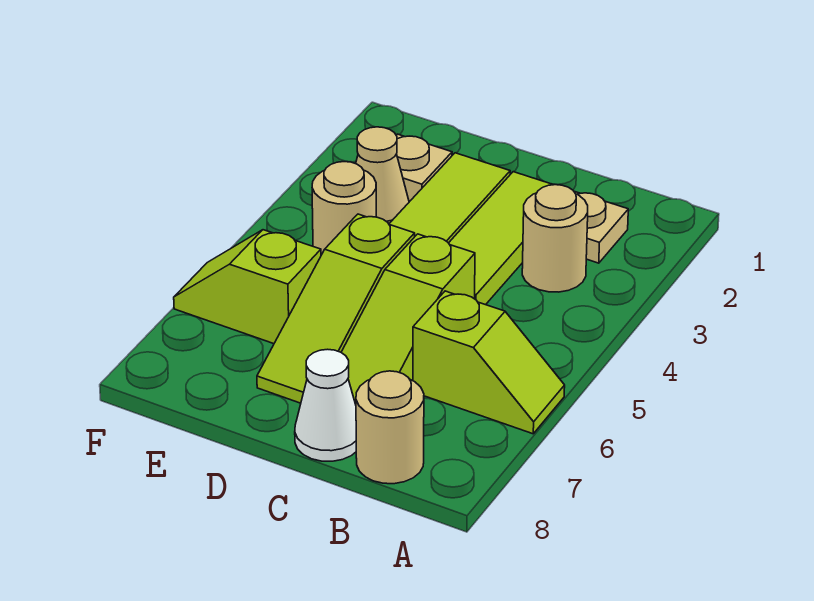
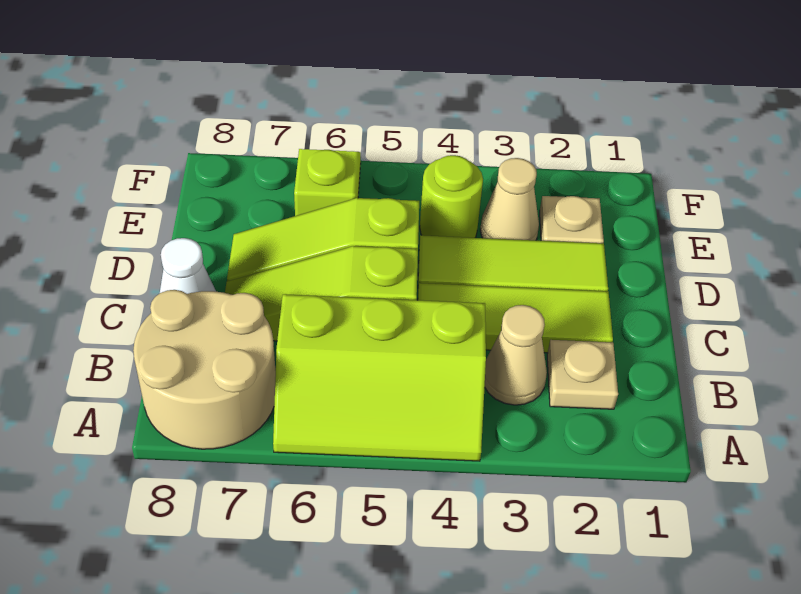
lime 1x2 slope [413,291,565,434] -> lime 2x3 slope [273,294,486,461]
tan 1x1 round brick [522,185,588,292] -> tan 1x1 cone [485,305,547,405]
tan 1x1 round brick [356,371,424,484] -> tan 2x2 round brick [133,290,276,449]
tan 1x1 round brick [312,162,376,255] -> lime 1x1 round brick [420,155,483,238]

